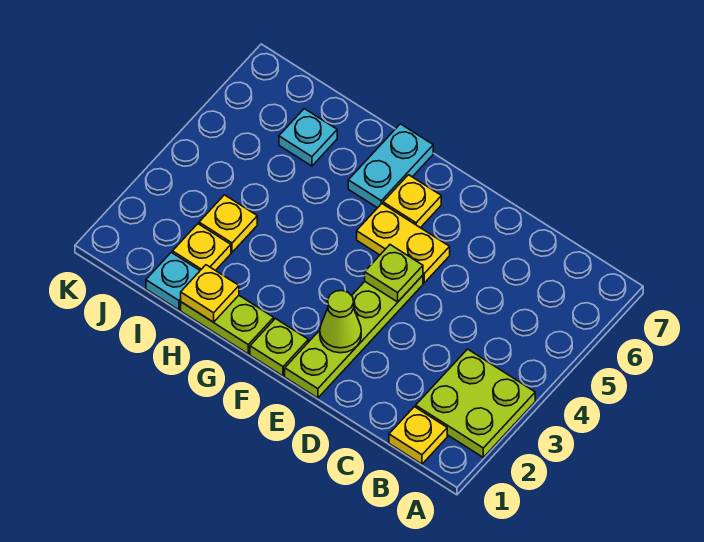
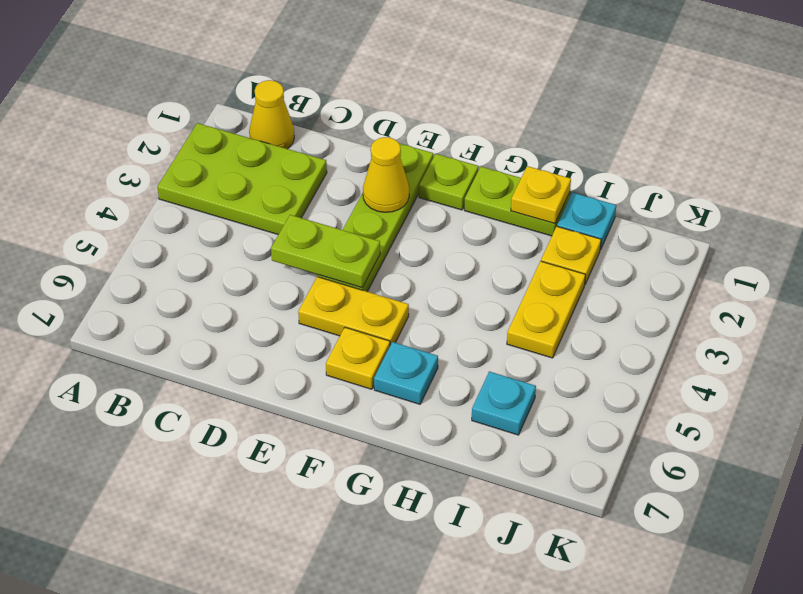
lime 2x2 plate [416,349,535,457] -> lime 2x3 plate [158,123,327,235]
yellow 1x1 plate [389,407,447,464] -> yellow 1x1 cone [249,80,294,149]
lime 1x1 cone [320,291,361,353] -> yellow 1x1 cone [363,137,409,212]
lime 1x1 plate [365,245,423,302] -> lime 1x2 plate [271,215,380,288]
cyan 1x2 plate [348,124,433,208] -> cyan 1x1 plate [374,342,438,404]
yellow 1x1 plate [199,195,257,252] -> yellow 1x2 plate [507,261,585,358]

